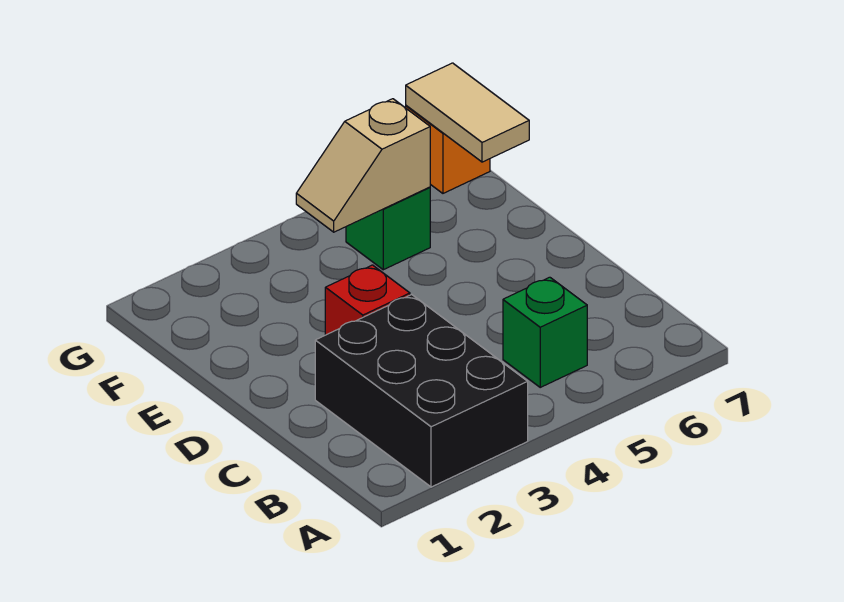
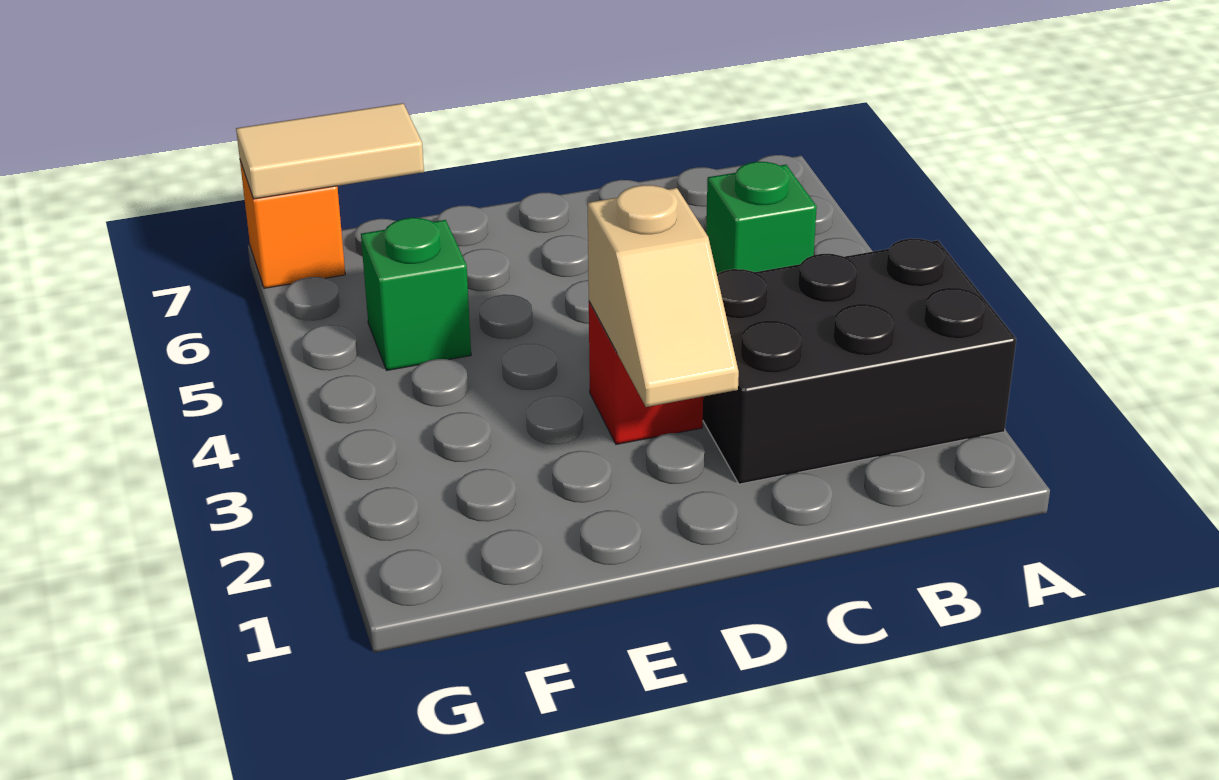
tan 1x2 slope [296,99,430,232] -> tan 1x2 slope moved to [588,185,739,407]

